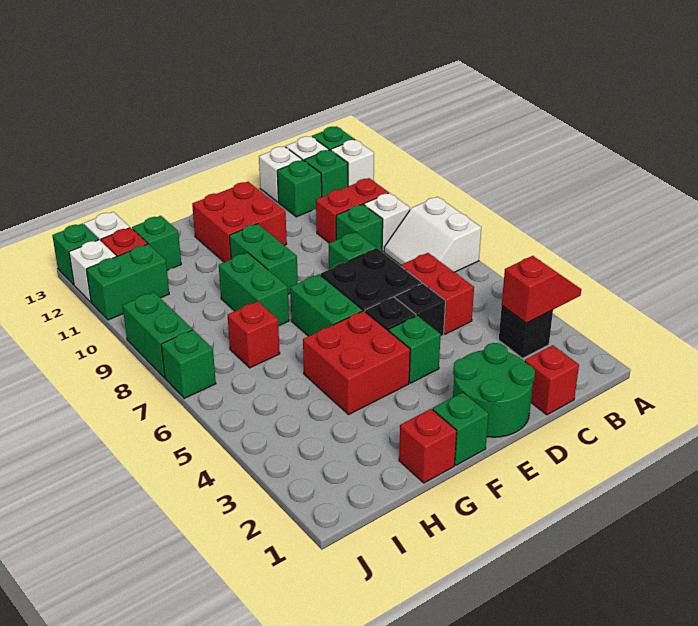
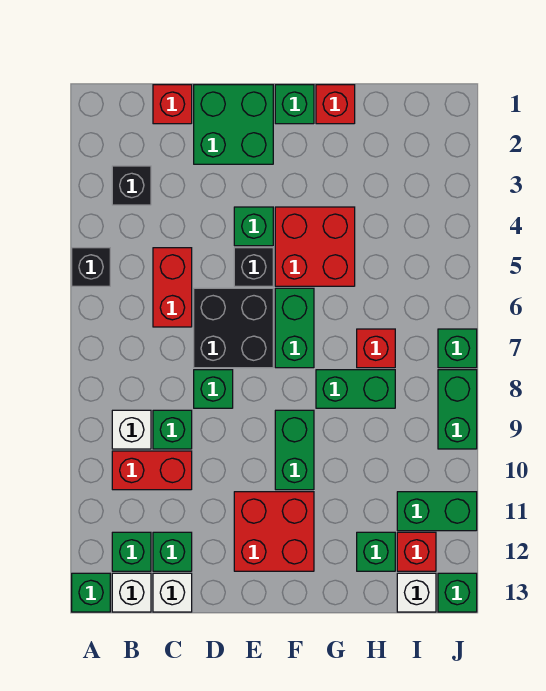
red 1x2 slope [502,256,581,323] -> none
white 2x2 slope [384,197,481,272] -> none
white 1x1 brick [331,140,374,186] -> none
green 2x2 round brick [453,343,535,437] -> green 2x2 brick [194,85,273,164]
black 1x1 brick [395,283,446,336] -> black 1x1 brick moved to [72,248,110,286]
green 1x2 brick [219,253,289,326] -> green 1x2 brick turned to [316,370,395,408]
white 1x1 brick [69,240,116,302] -> none

